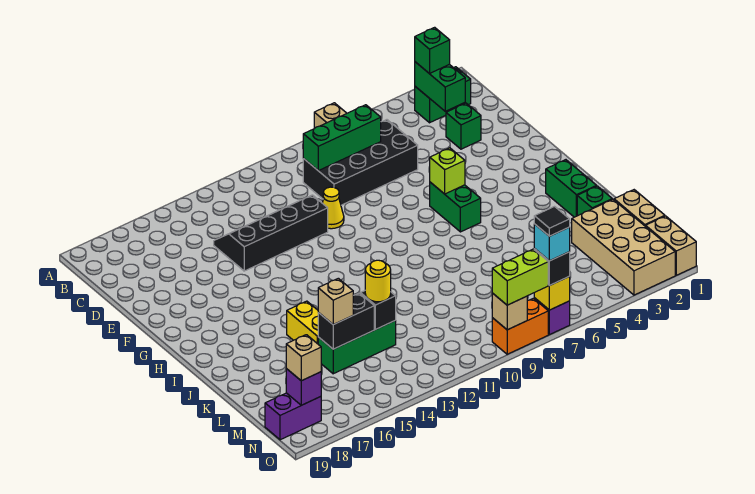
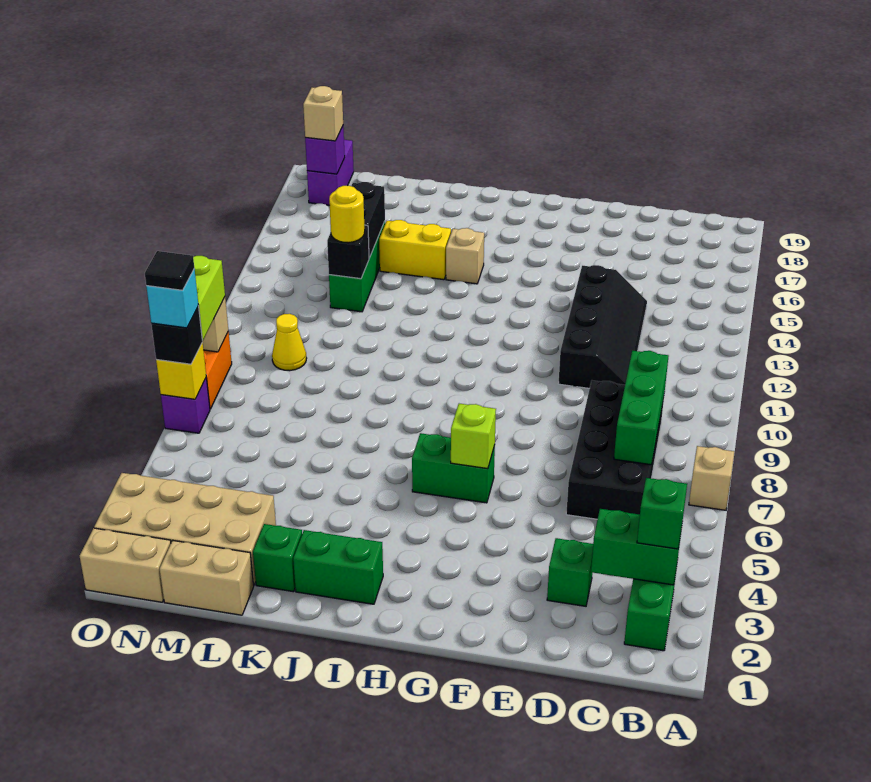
yellow 1x1 cone [323,187,344,229] -> yellow 1x1 cone moved to [272,314,307,371]
tan 1x1 brick [318,278,353,325] -> tan 1x1 brick moved to [446,228,484,284]

